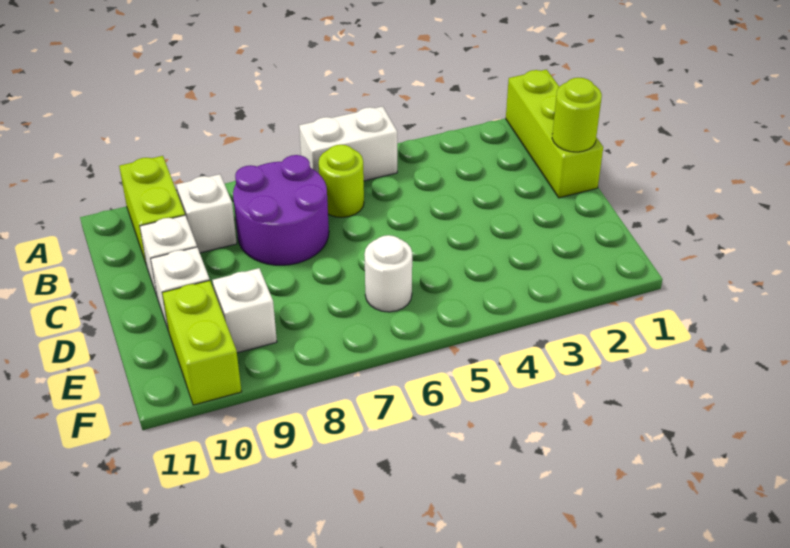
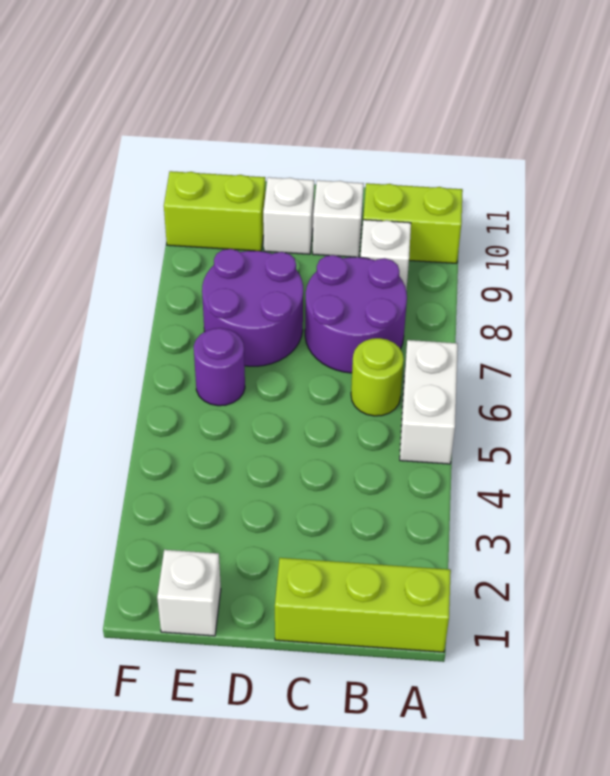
lime 1x1 round brick [552,78,602,152] -> none
none -> purple 2x2 round brick [202,249,303,366]
white 1x1 round brick [365,235,412,312] -> purple 1x1 round brick [194,328,245,406]
white 1x1 brick [213,268,277,353] -> white 1x1 brick moved to [157,550,221,636]

